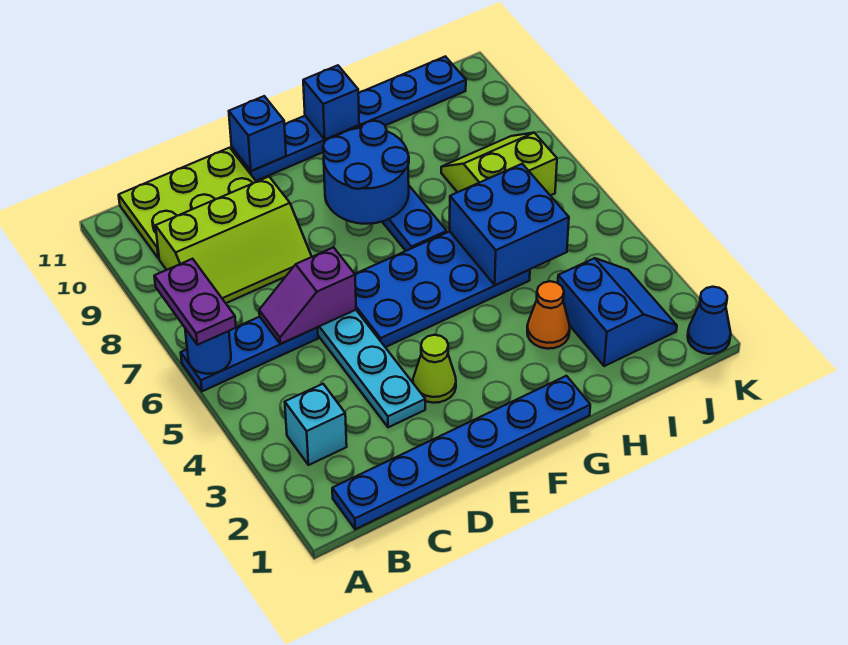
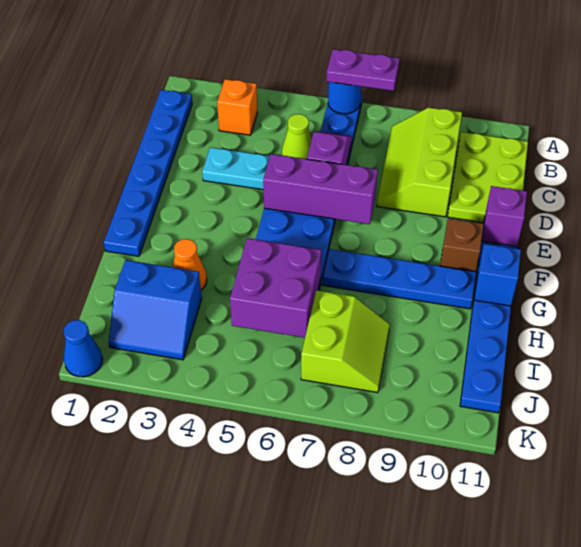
cyan 1x1 brick [285,384,347,465] -> orange 1x1 brick [217,79,257,135]
lime 1x1 cone [413,335,456,403] -> lime 1x1 cone moved to [282,114,312,159]
none -> purple 1x3 brick [263,154,378,224]
blue 1x1 brick [229,96,286,171] -> purple 1x1 brick [482,186,527,247]
blue 2x2 round brick [323,121,409,224] -> none
none -> brown 1x1 brick [440,218,484,272]
blue 2x2 brick [450,164,569,285] -> purple 2x2 brick [230,238,321,338]

